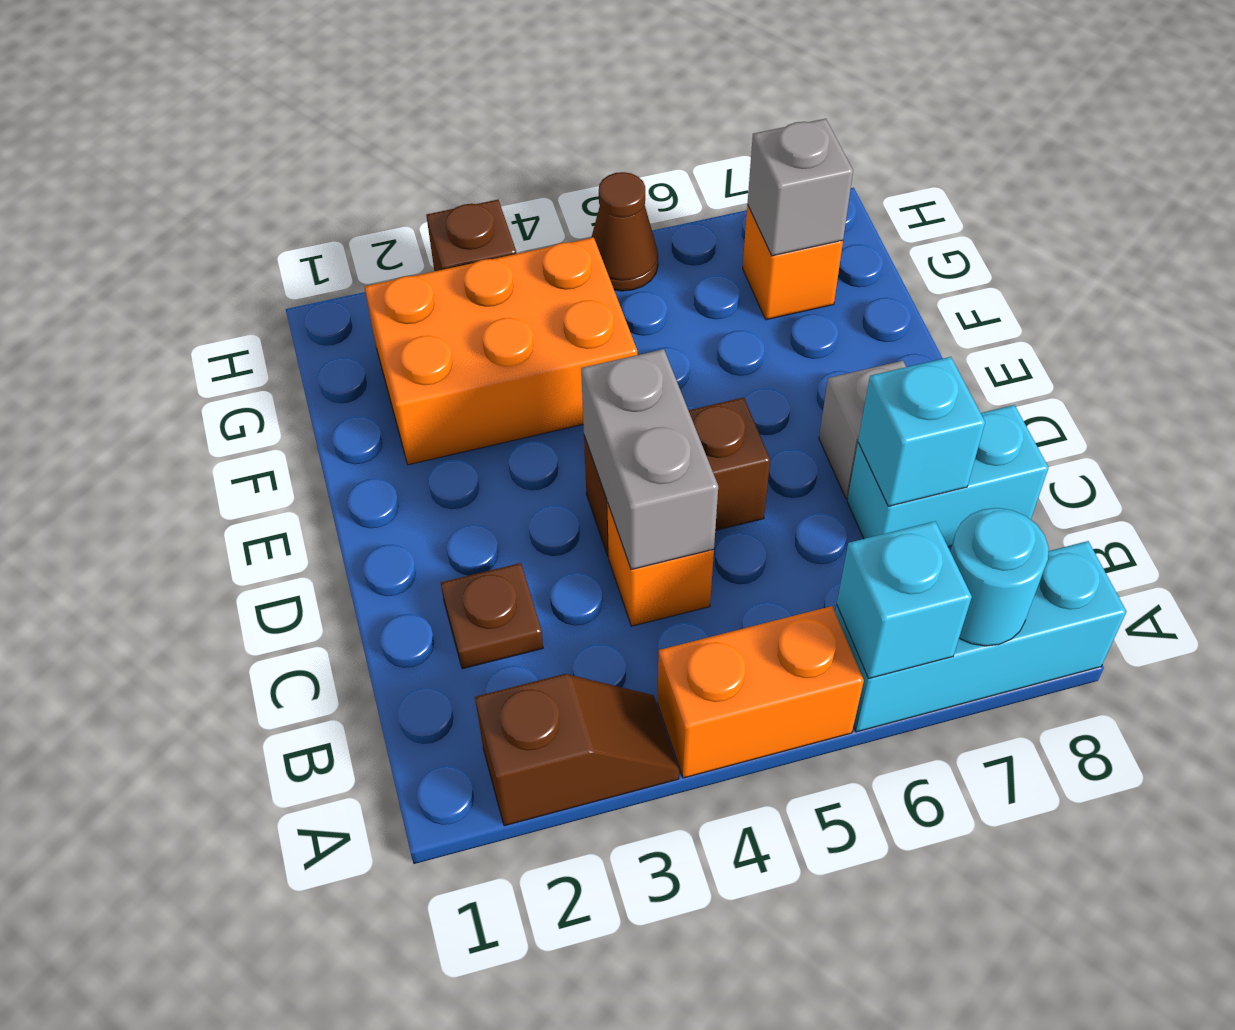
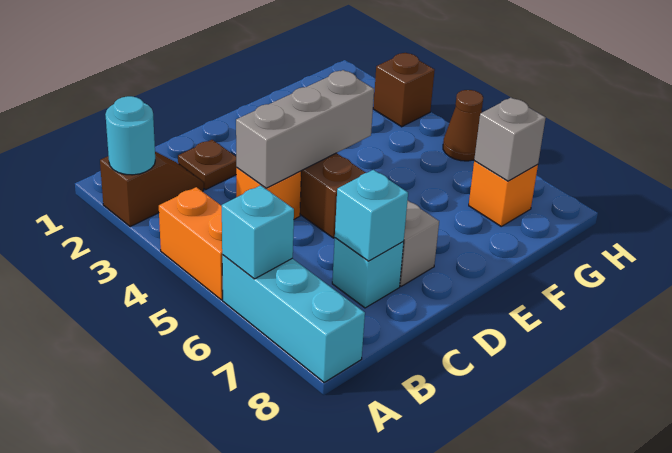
brown 1x2 slope [475,674,679,826] -> brown 1x2 slope turned to [100,152,204,227]
cyan 1x1 round brick [950,508,1049,646] -> cyan 1x1 round brick moved to [105,96,155,175]
grey 1x2 brick [581,349,718,570] -> grey 1x3 brick [236,70,374,188]
cyan 1x2 brick [847,405,1048,547] -> cyan 1x1 brick [332,238,404,308]
orange 2x3 brick [365,237,637,465] -> none

